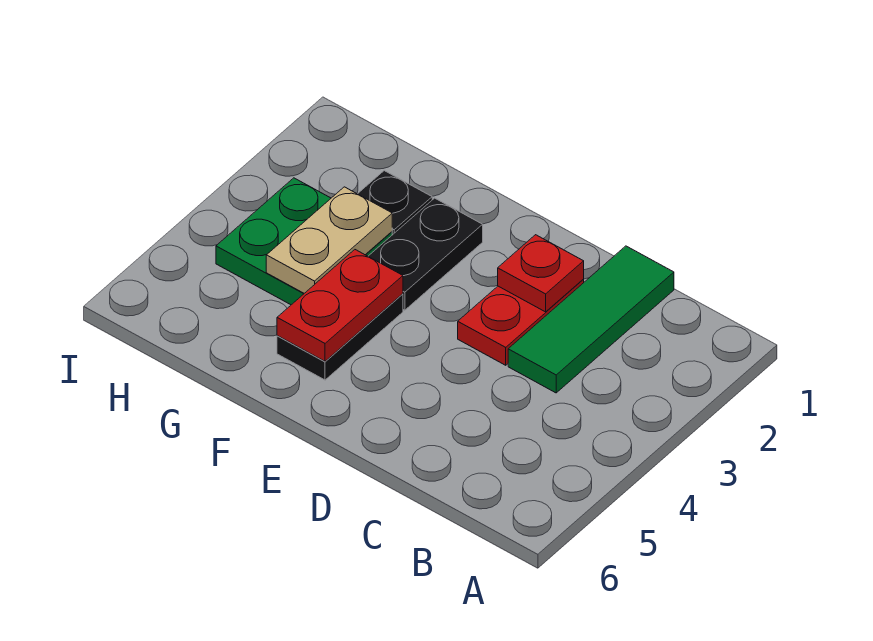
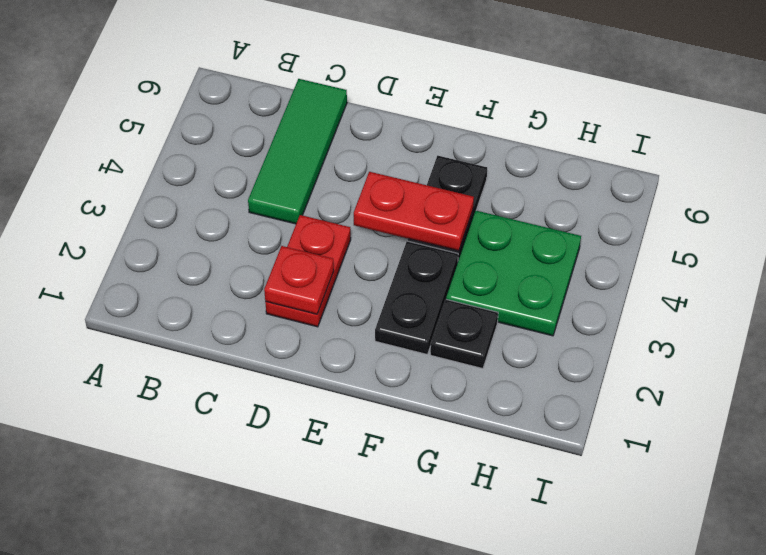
green 1x3 tile [508,246,674,393] -> green 1x3 tile moved to [248,79,347,224]
red 1x2 plate [277,250,403,361] -> red 1x2 plate turned to [354,172,474,251]
tan 1x2 plate [266,187,392,293] -> none

